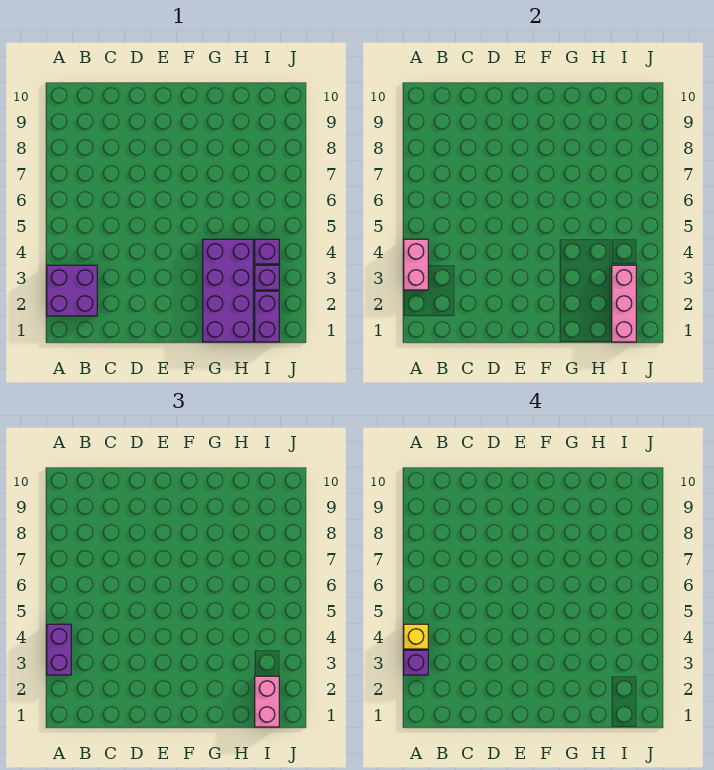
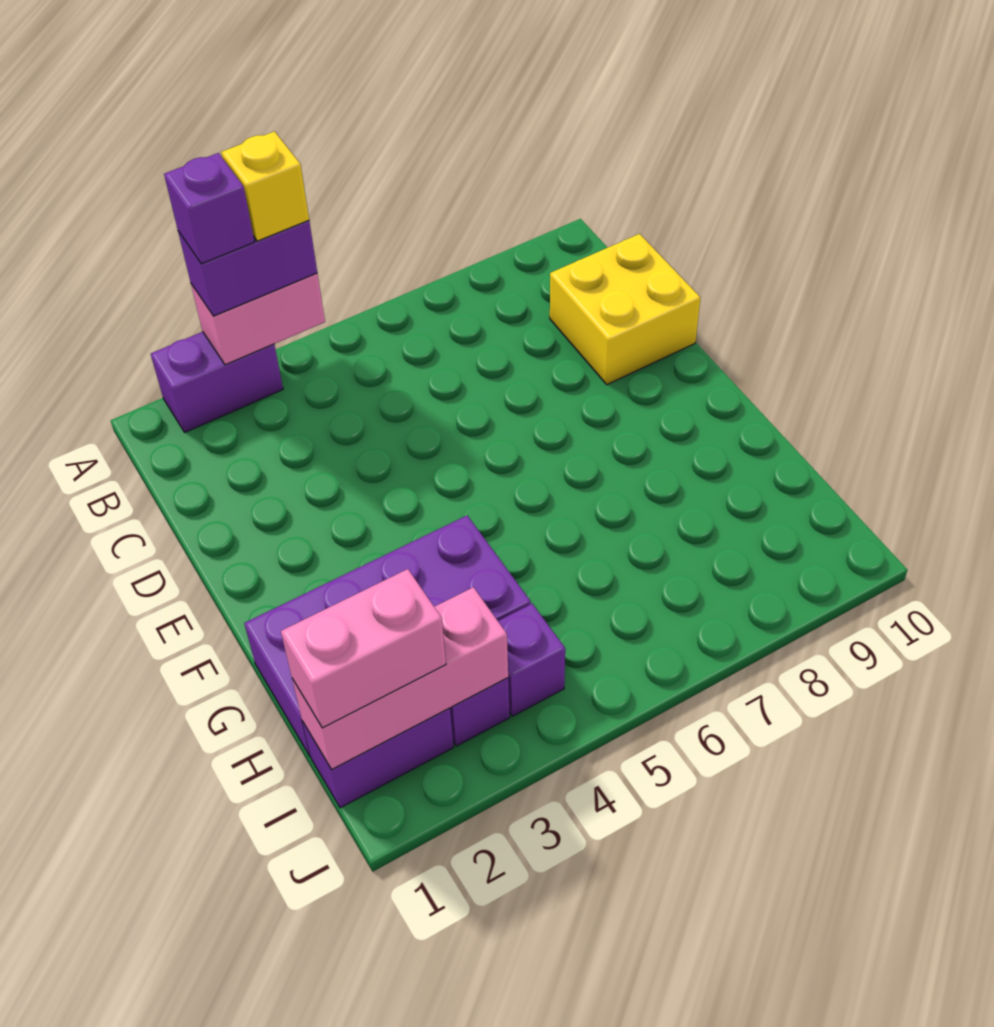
purple 2x2 brick [47,265,97,316] -> purple 1x2 brick [151,332,283,432]
none -> yellow 2x2 brick [550,234,700,385]

